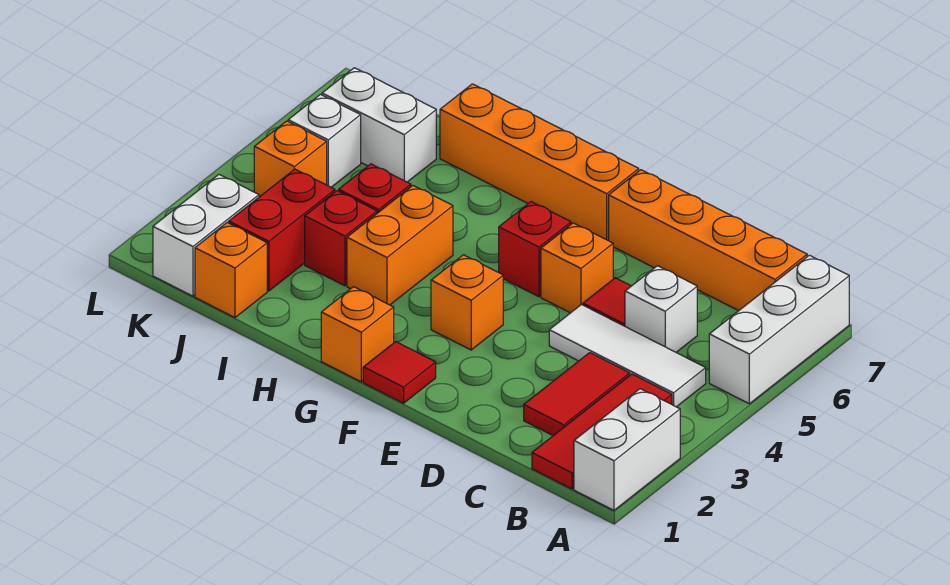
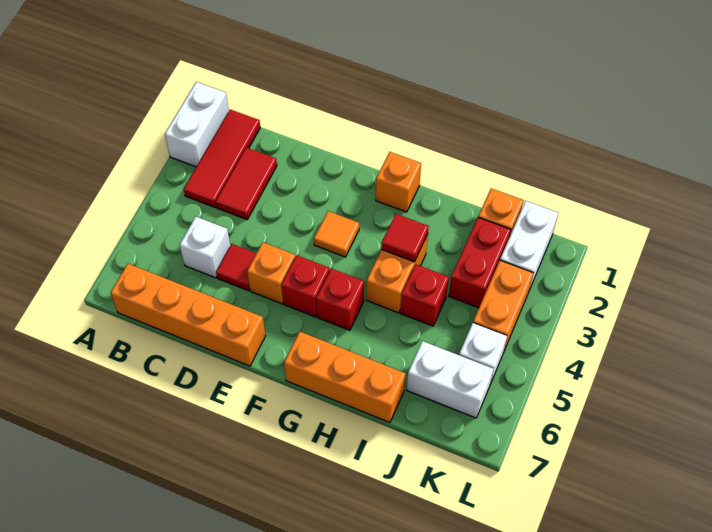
white 1x3 brick [709,255,849,404] -> none
white 1x3 tile [549,305,706,407] -> none
red 1x1 tile [363,342,436,403] -> red 1x1 tile moved to [381,214,429,262]
orange 1x1 brick [431,255,503,350] -> orange 1x1 tile [314,211,359,257]
orange 1x4 brick [440,84,639,241] -> orange 1x3 brick [284,332,406,423]
red 1x1 brick [305,191,377,286] -> red 1x1 brick moved to [316,269,364,330]
orange 1x1 brick [254,121,327,197] -> orange 1x2 brick [473,260,533,351]

